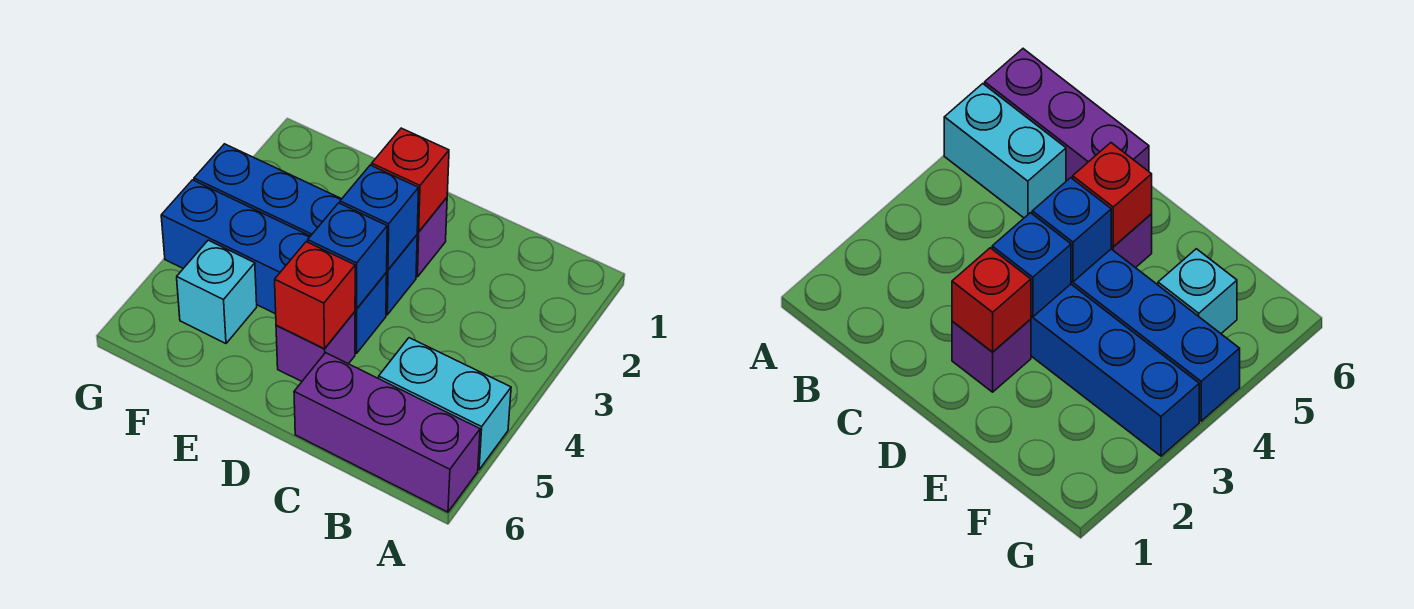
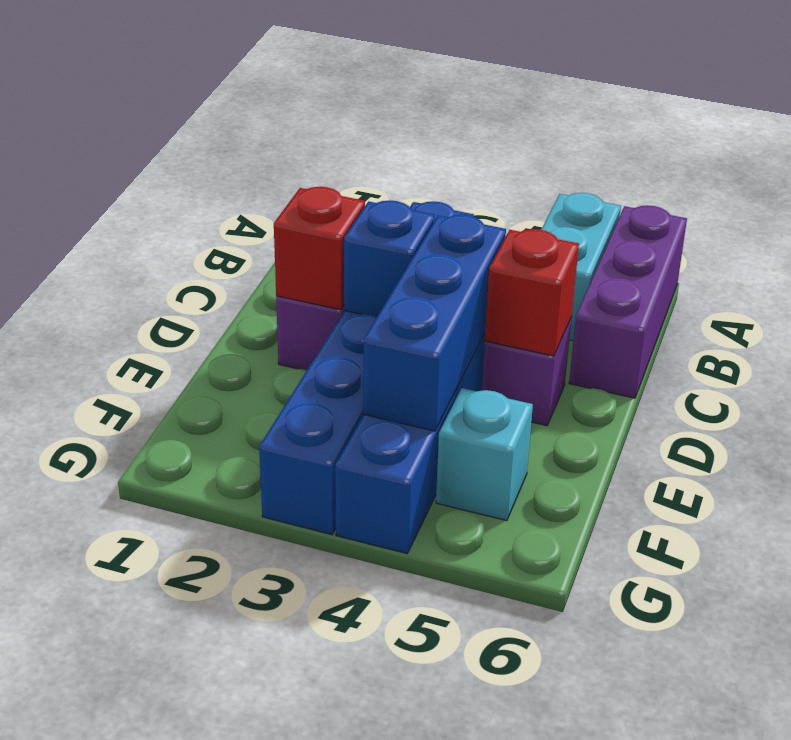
blue 1x4 brick [194,144,417,315] -> blue 1x6 brick [259,201,474,534]
blue 1x1 brick [308,203,387,309] -> blue 1x3 brick [363,215,506,431]

